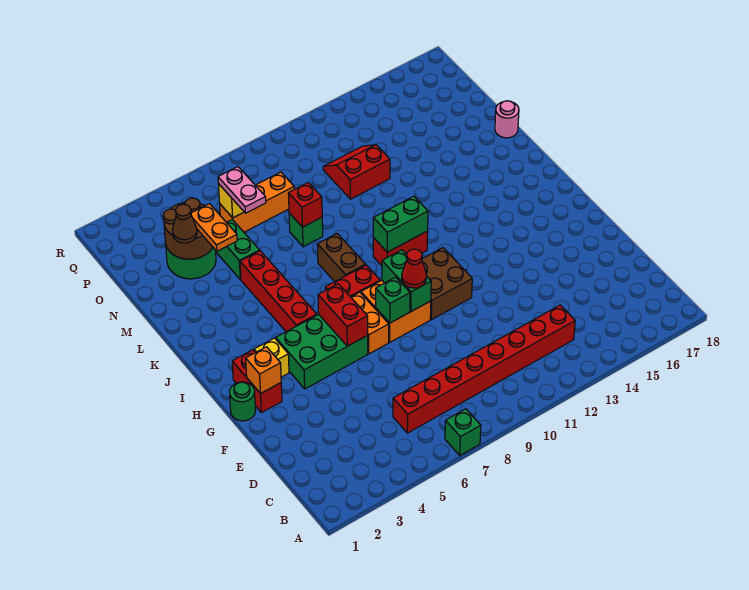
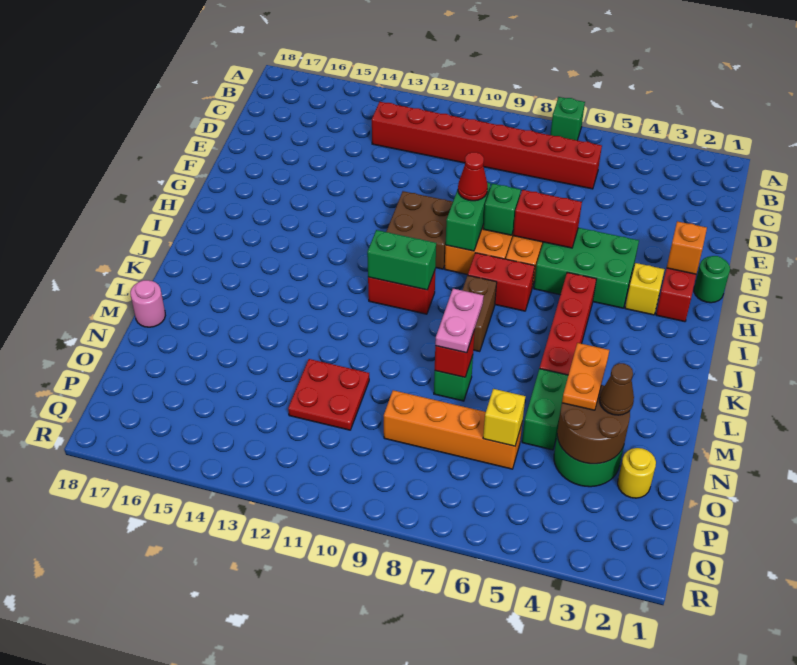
red 1x2 brick [318,284,368,346] -> red 1x2 brick turned to [513,190,582,248]
pink 1x2 plate [218,167,266,213] -> pink 1x2 plate moved to [435,289,484,353]
red 2x2 slope [323,145,390,199] -> red 2x2 plate [288,359,369,430]
none -> yellow 1x1 round brick [618,448,656,498]
orange 1x3 brick [220,172,294,232] -> orange 1x4 brick [384,390,523,469]

